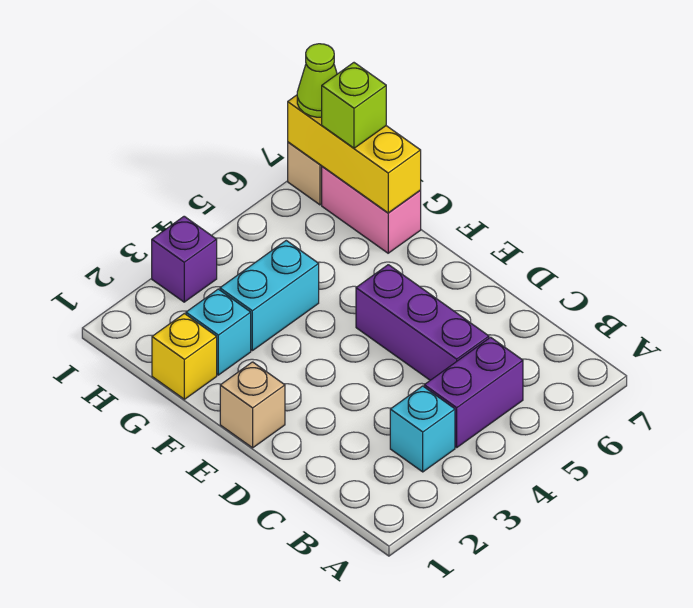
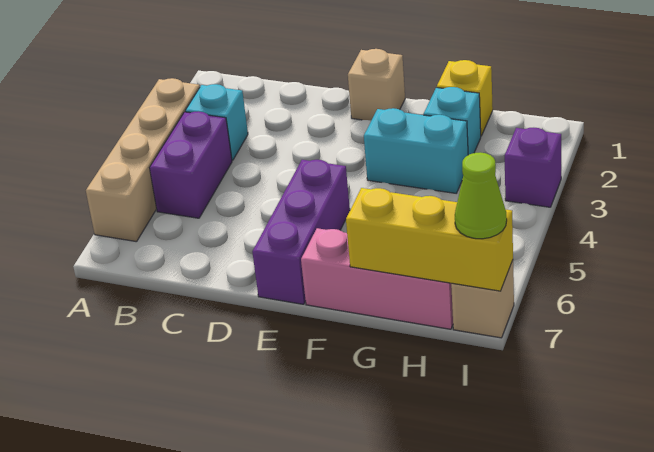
none -> tan 1x4 brick [86,78,200,242]
purple 1x3 brick [356,265,489,380] -> purple 1x3 brick turned to [252,160,350,304]
cyan 1x2 brick [220,241,319,351] -> cyan 1x2 brick turned to [364,108,468,193]
pink 1x2 brick [322,167,421,253] -> pink 1x3 brick [301,228,453,329]
lime 1x1 brick [322,63,386,148] -> none

